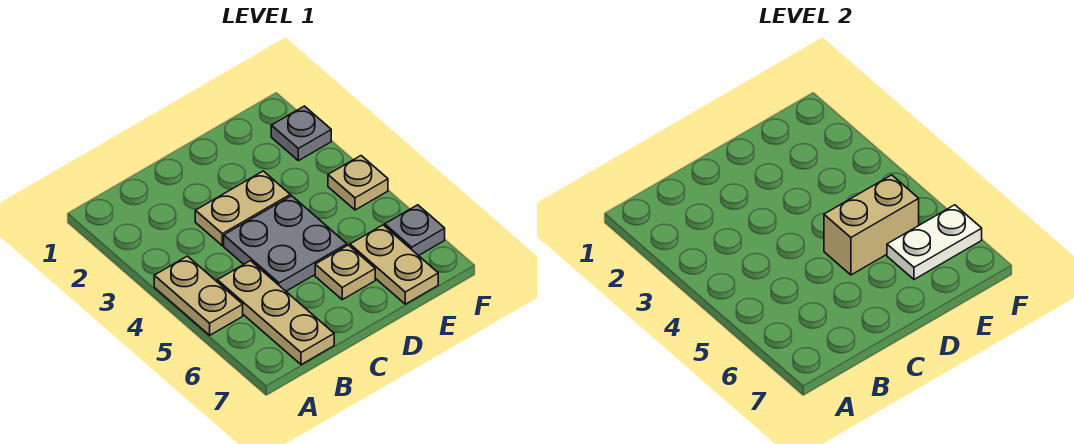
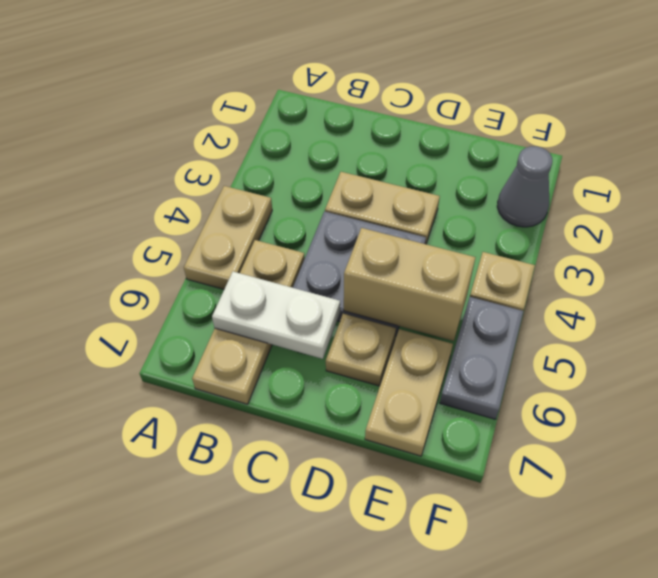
white 1x2 plate [887,205,982,279] -> white 1x2 plate moved to [212,272,340,359]
grey 1x1 plate [271,106,331,161] -> grey 1x1 cone [497,146,552,227]
grey 1x1 plate [385,205,445,256] -> grey 1x2 plate [440,297,523,419]

